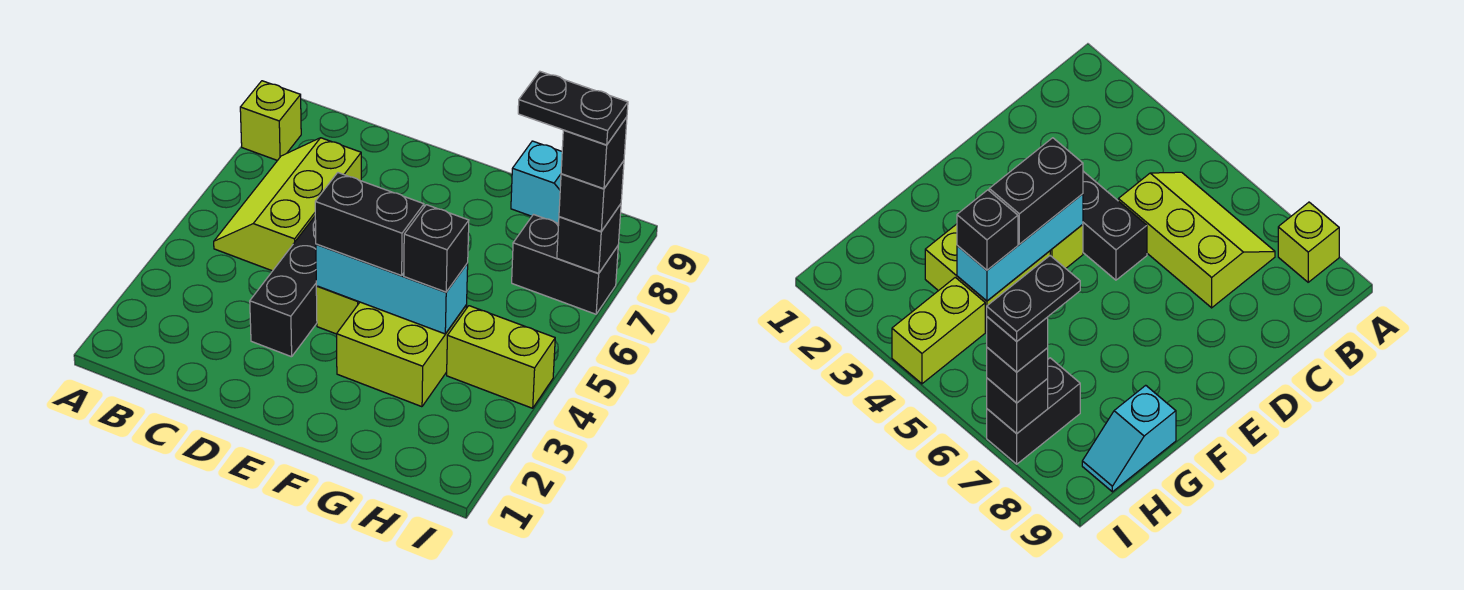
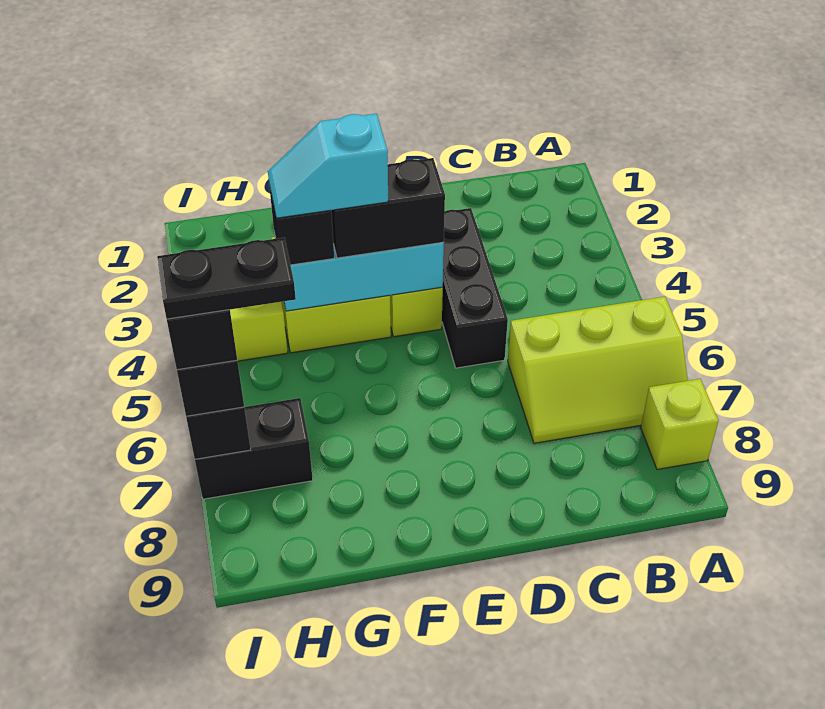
lime 2x3 slope [214,138,361,271] -> lime 2x3 slope turned to [508,297,688,443]
cyan 1x2 slope [511,141,562,223] -> cyan 1x2 slope moved to [268,114,388,218]

